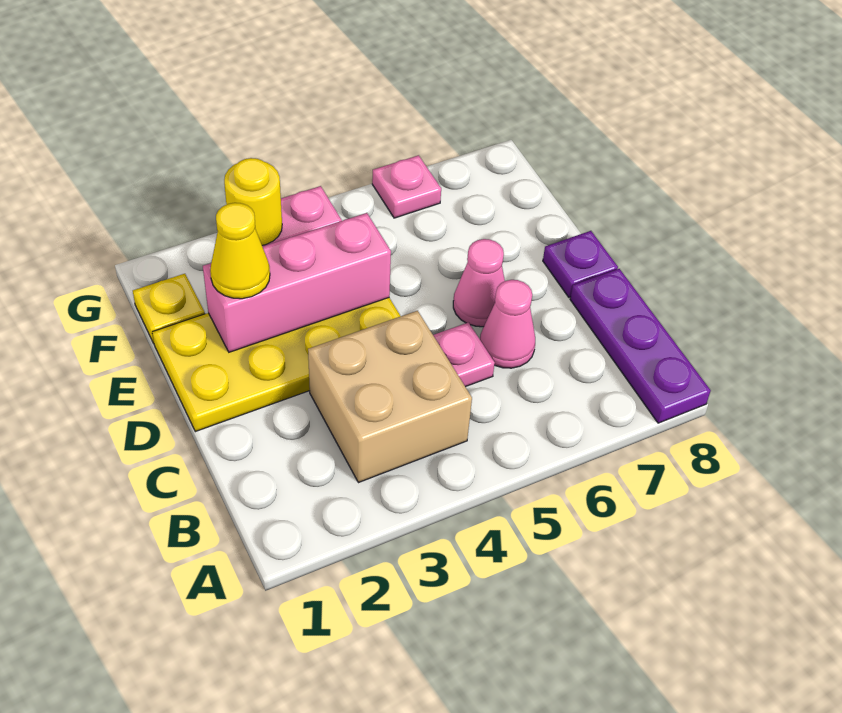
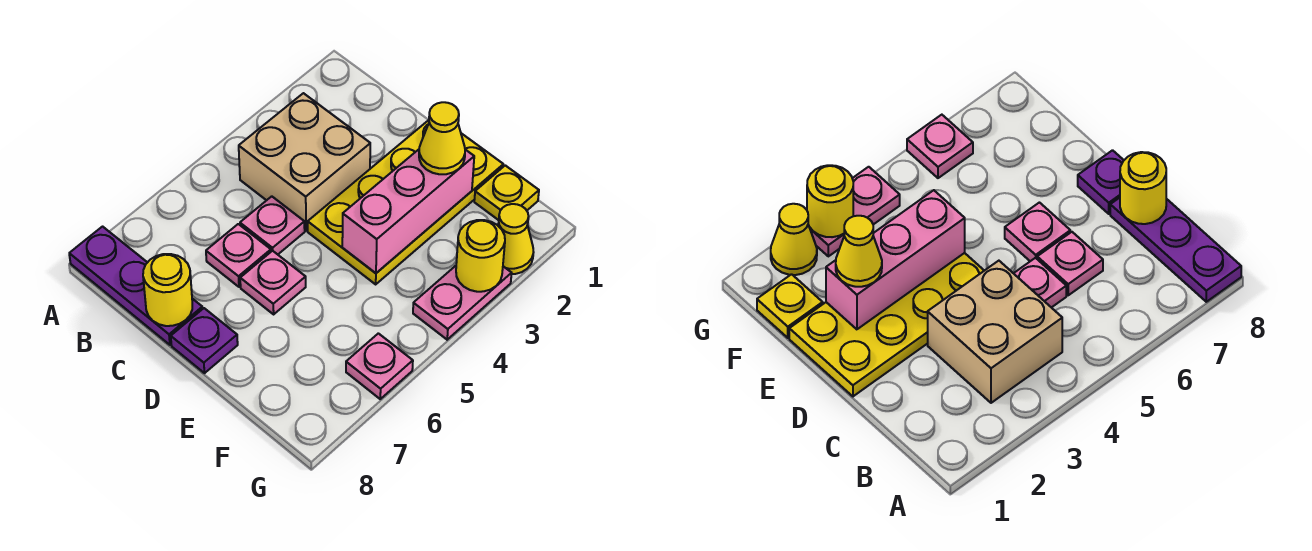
pink 1x1 cone [480,280,535,368] -> pink 1x1 plate [206,224,271,287]
none -> yellow 1x1 round brick [143,254,192,326]
pink 1x1 cone [453,239,505,327] -> pink 1x1 plate [240,251,306,314]
none -> yellow 1x1 cone [498,204,534,274]

